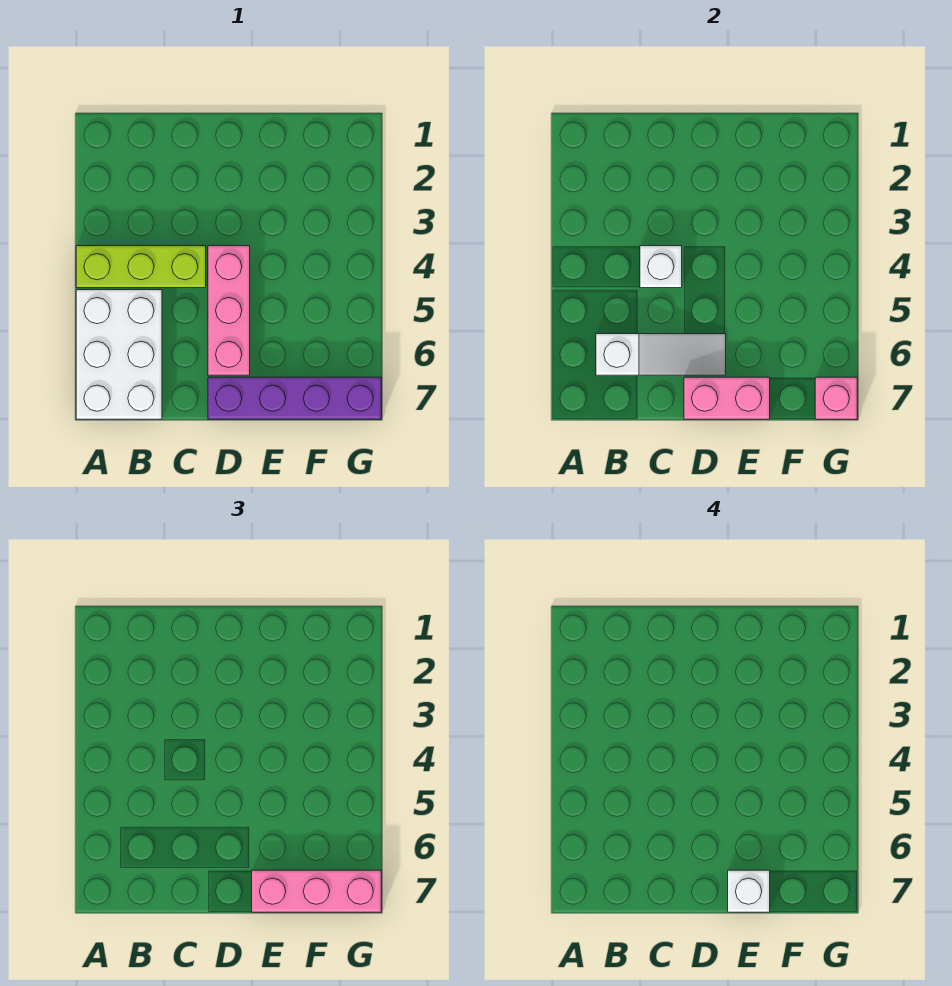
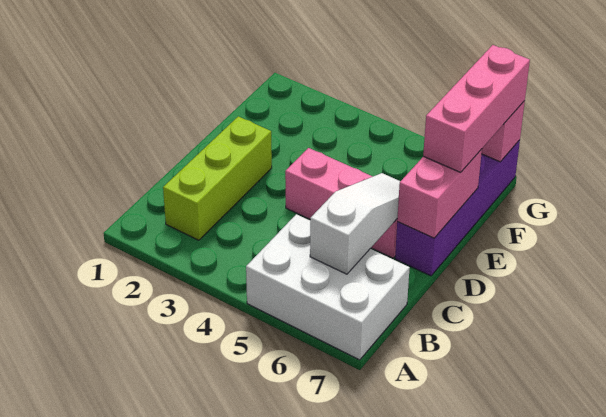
lime 1x3 brick [76,246,206,288] -> lime 1x3 brick moved to [163,116,272,240]
white 1x1 brick [640,246,682,288] -> none
white 1x1 brick [728,870,770,912] -> none

